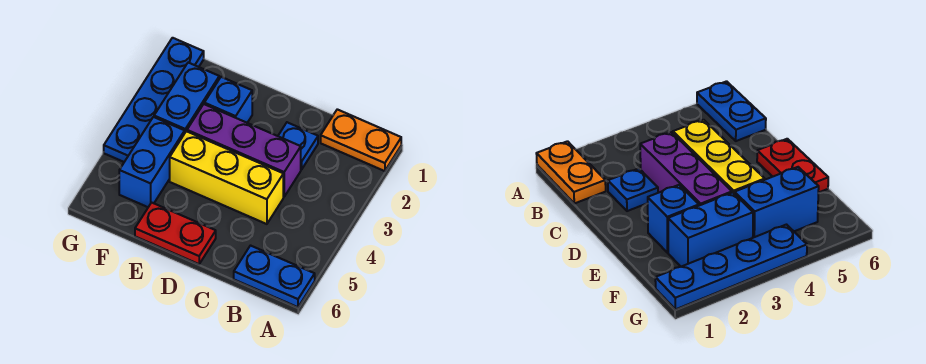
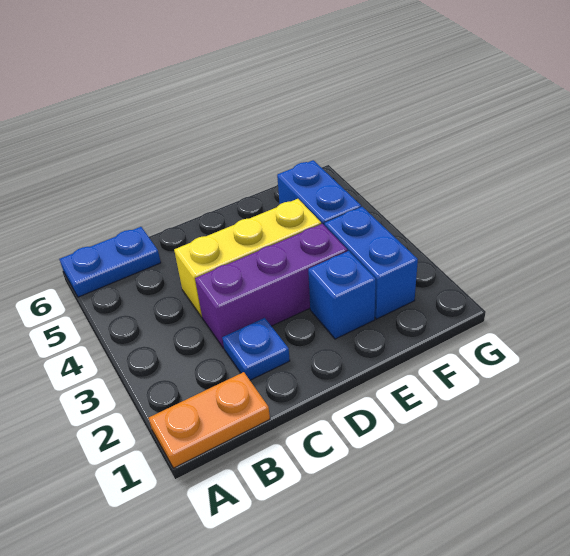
red 1x2 plate [135,203,216,264] -> none
blue 1x4 plate [104,38,204,162] -> none

